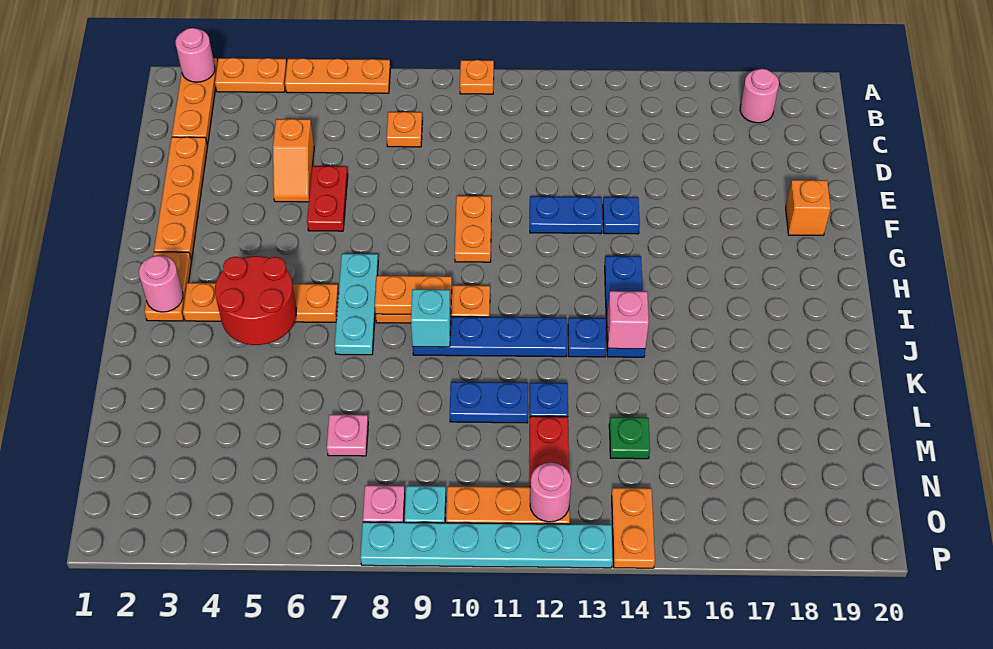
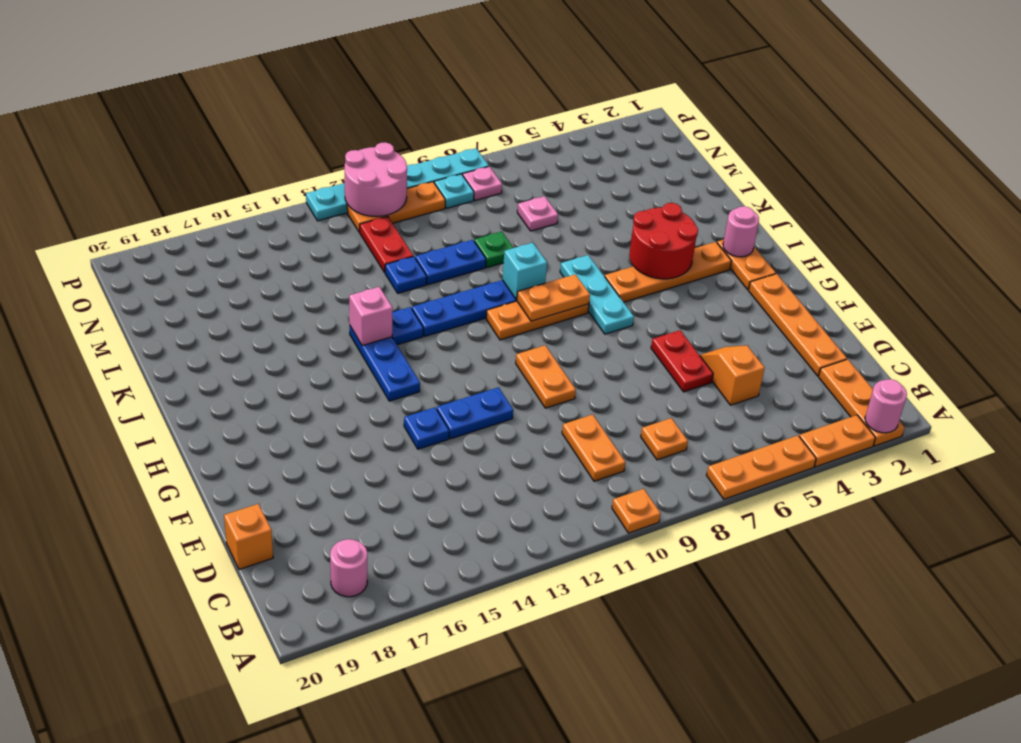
orange 1x1 brick [786,180,831,235] -> orange 1x1 brick moved to [224,504,273,570]
green 1x1 plate [609,417,650,459] -> green 1x1 plate moved to [474,232,513,268]
pink 1x1 round brick [530,463,571,522] -> pink 2x2 round brick [345,142,407,216]
orange 1x2 plate [612,488,655,568] -> orange 1x2 plate moved to [562,414,626,481]

